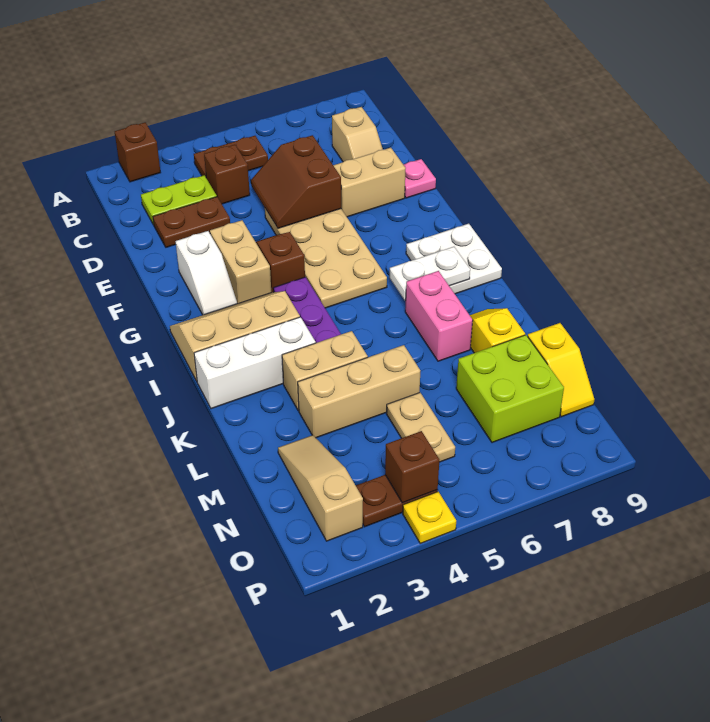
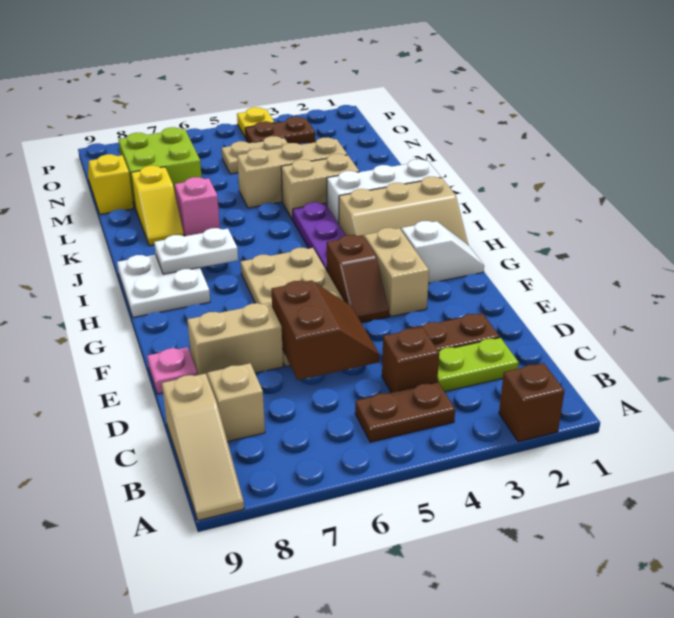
white 1x2 slope [176,231,237,315] -> white 1x2 slope turned to [401,221,484,283]
pink 1x2 brick [405,271,473,361] -> pink 1x1 brick [175,177,220,236]
tan 1x3 slope [278,435,363,541] -> tan 1x3 slope moved to [162,374,244,521]
tan 1x2 plate [386,393,455,462] -> tan 1x2 plate turned to [222,136,288,174]
brown 1x1 brick [385,431,439,503] -> none

